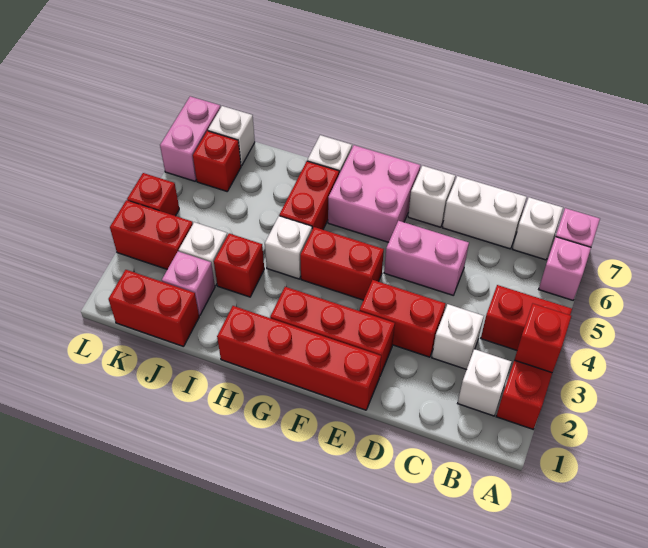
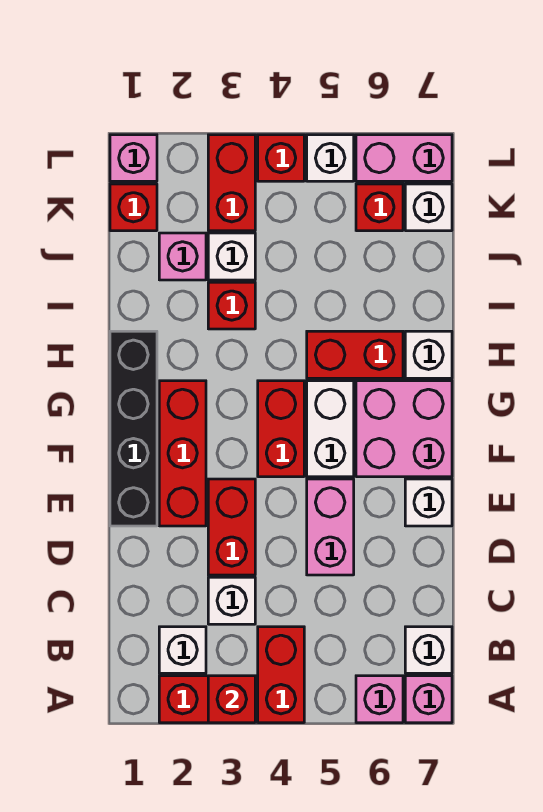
white 1x2 brick [443,176,527,249] -> white 1x2 brick moved to [307,381,354,477]
red 1x4 brick [217,306,381,410] -> black 1x4 brick [110,331,157,526]
white 1x1 brick [265,216,312,279] -> white 1x1 brick moved to [307,135,354,181]
red 1x2 brick [109,270,199,347] -> red 1x1 brick [110,184,157,231]
none -> pink 1x1 brick [110,135,157,181]

